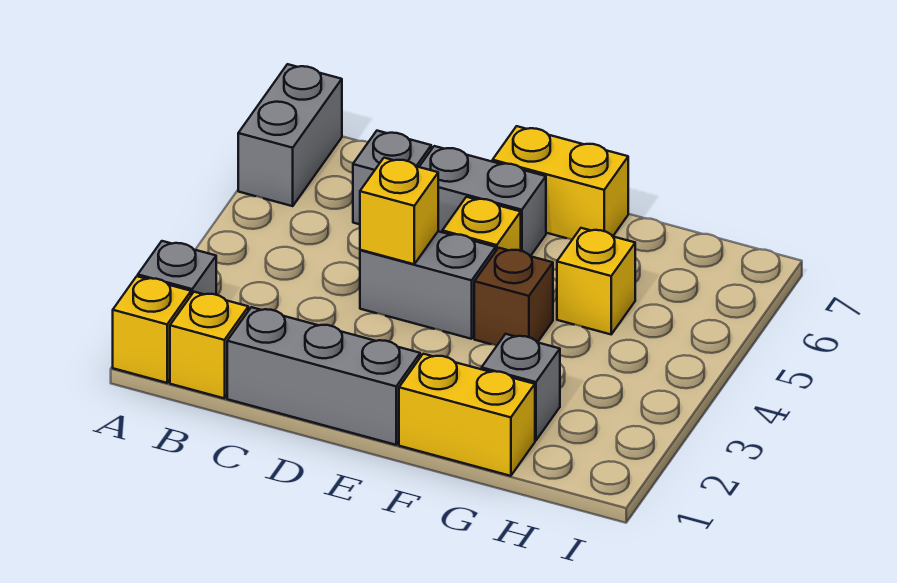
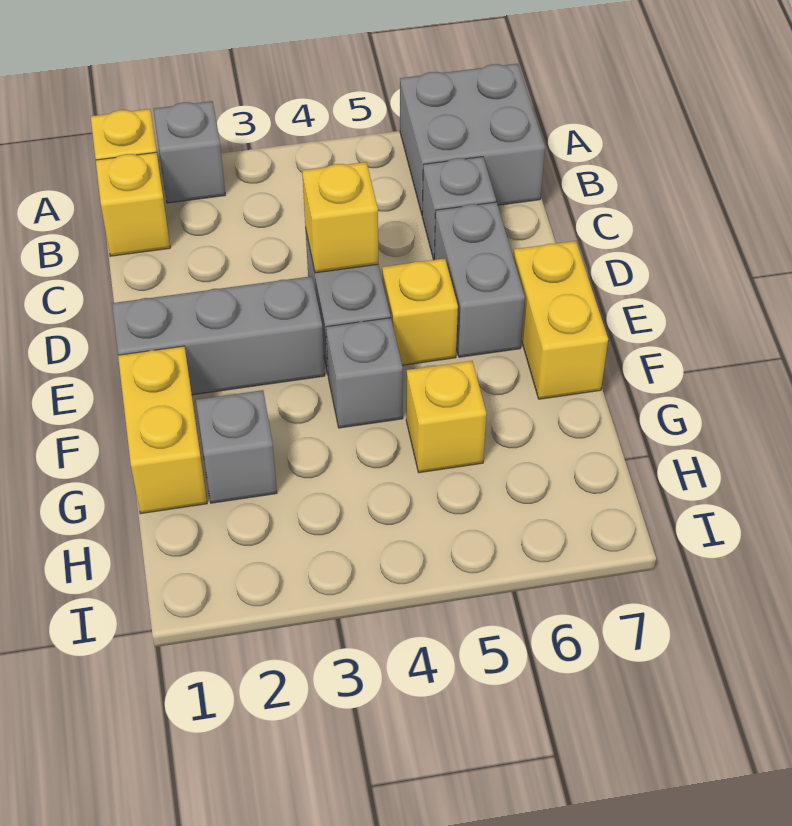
grey 1x2 brick [238,64,342,206] -> grey 2x2 brick [400,64,545,214]
grey 1x3 brick [227,307,420,445] -> grey 1x3 brick turned to [112,276,325,395]
brown 1x1 brick [474,248,553,345] -> grey 1x1 brick [326,318,403,428]

